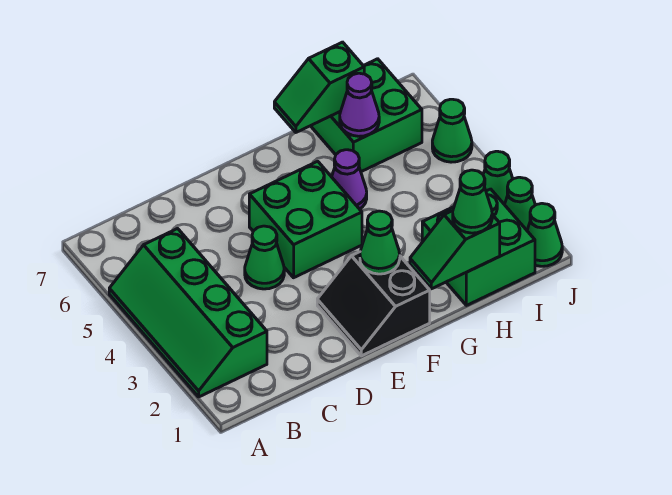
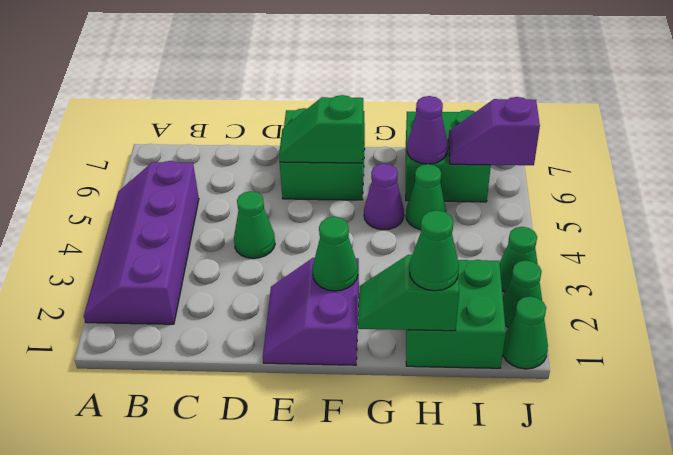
green 2x4 slope [109,229,267,397] -> purple 2x4 slope [84,161,199,324]
black 2x2 slope [317,252,430,356] -> purple 2x2 slope [263,258,359,365]
green 2x2 brick [249,161,362,278] -> green 2x2 brick moved to [280,108,365,200]
green 1x2 slope [274,42,364,132] -> green 1x2 slope moved to [279,95,363,163]
none -> purple 1x2 slope [449,97,540,165]
green 1x1 cone [432,99,472,162] -> green 1x1 cone moved to [406,164,446,230]

